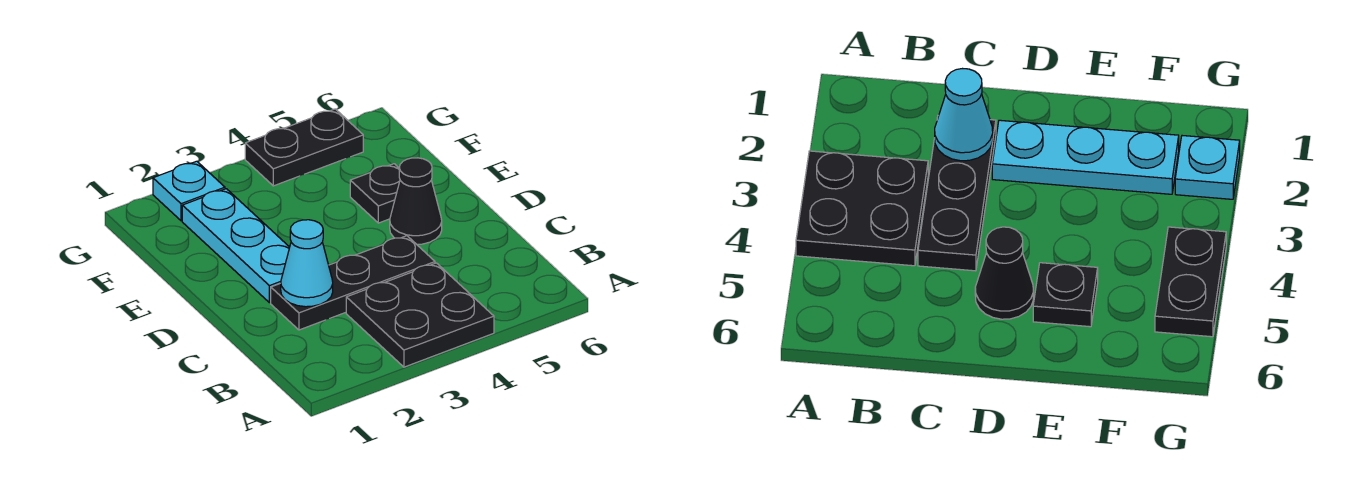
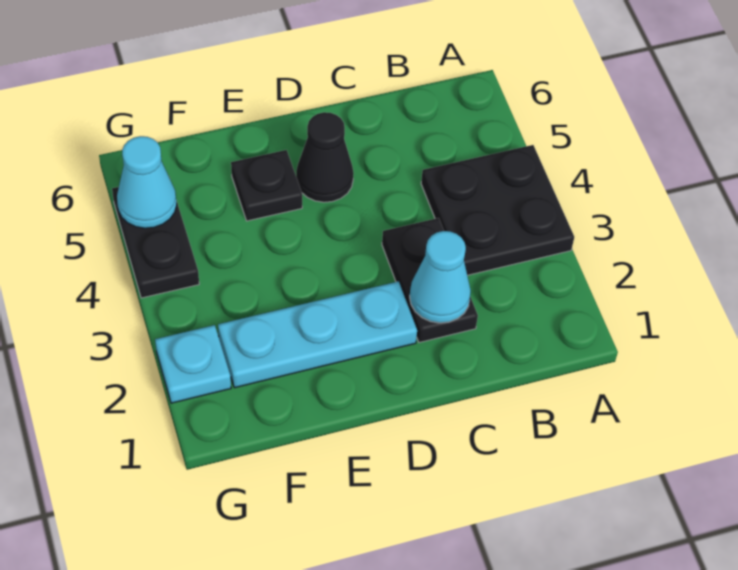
black 1x3 plate [271,236,435,330] -> black 1x2 plate [382,218,478,342]
none -> cyan 1x1 cone [117,136,177,228]

